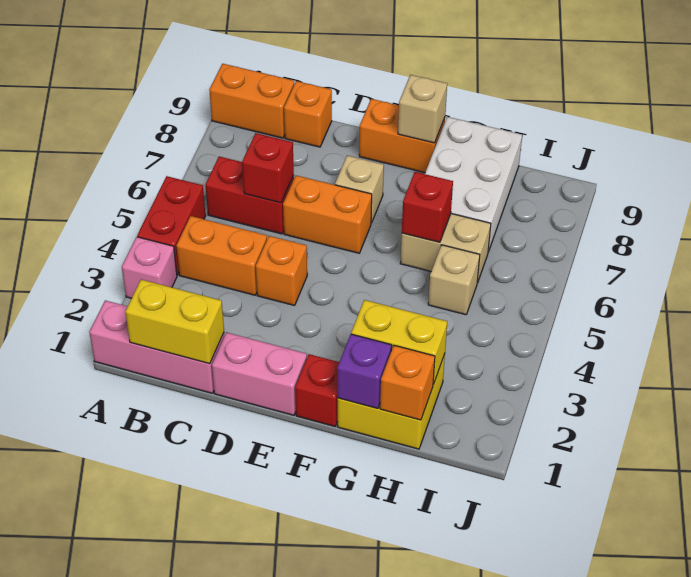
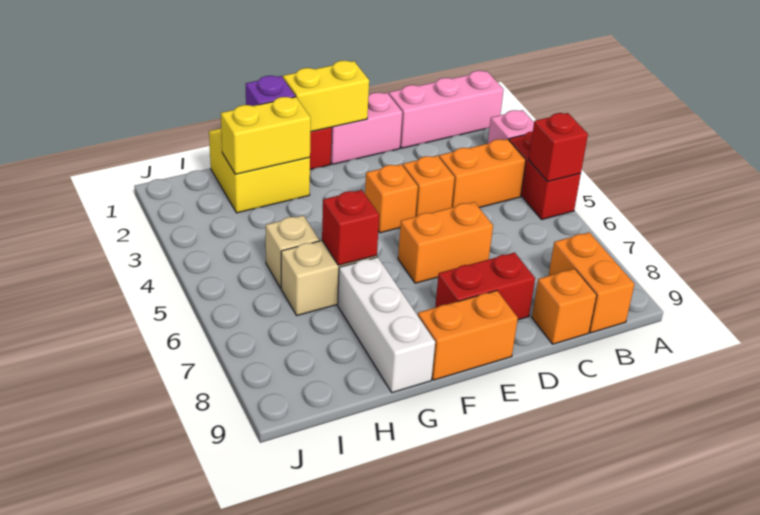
orange 1x2 brick [209,64,294,138] -> orange 1x2 brick turned to [548,232,635,333]
yellow 1x2 brick [125,280,224,364] -> yellow 1x2 brick moved to [283,61,369,132]
red 1x2 brick [206,156,294,234] -> red 1x2 brick moved to [435,252,535,320]
red 1x1 brick [242,133,294,203] -> red 1x1 brick moved to [529,113,588,182]
tan 1x1 brick [335,156,384,223] -> none
tan 1x1 brick [398,75,447,143] -> none
white 2x3 brick [425,117,522,252] -> white 1x3 brick [338,257,435,393]
orange 1x1 brick [380,345,435,420] -> orange 1x1 brick moved to [365,164,418,233]

